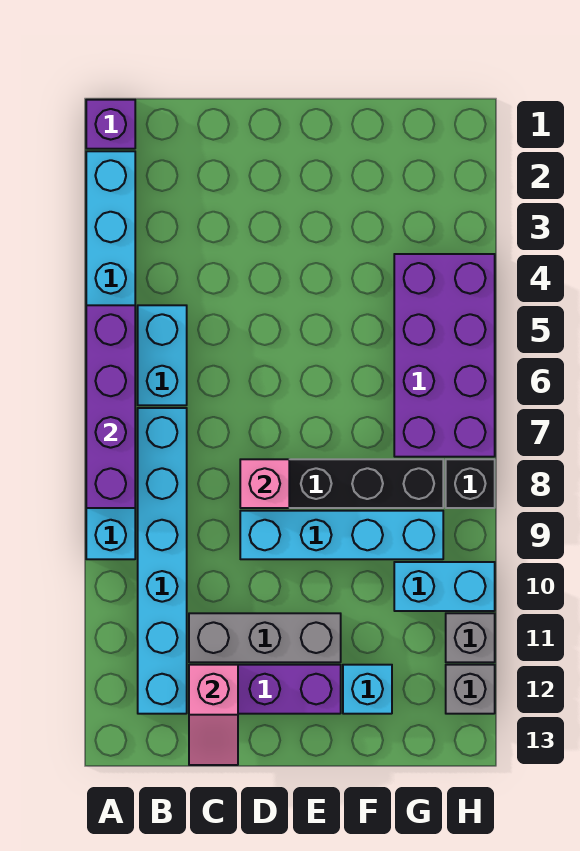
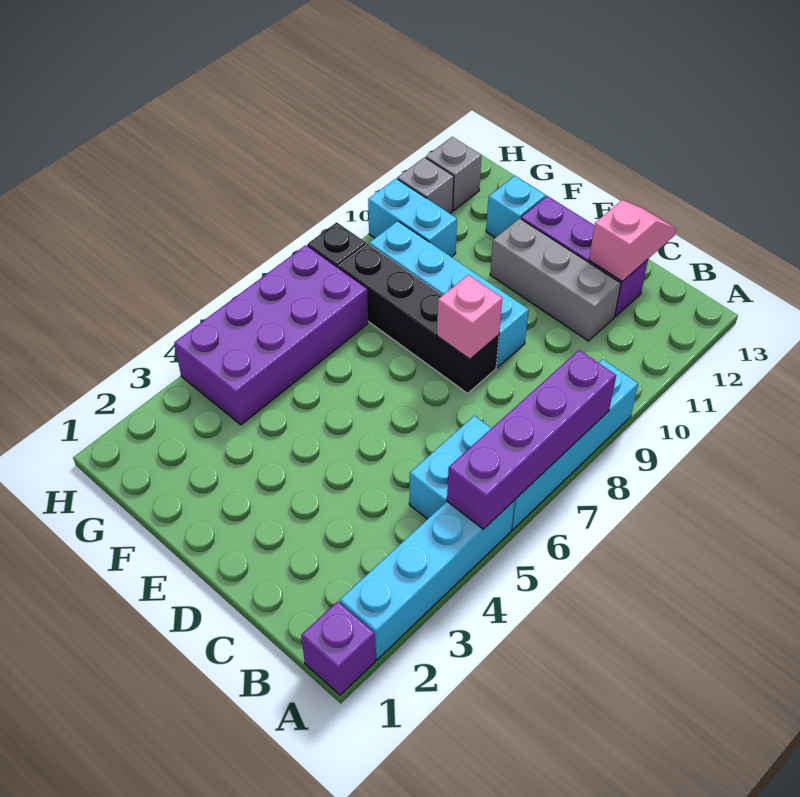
cyan 1x6 brick [138,408,187,714] -> none

